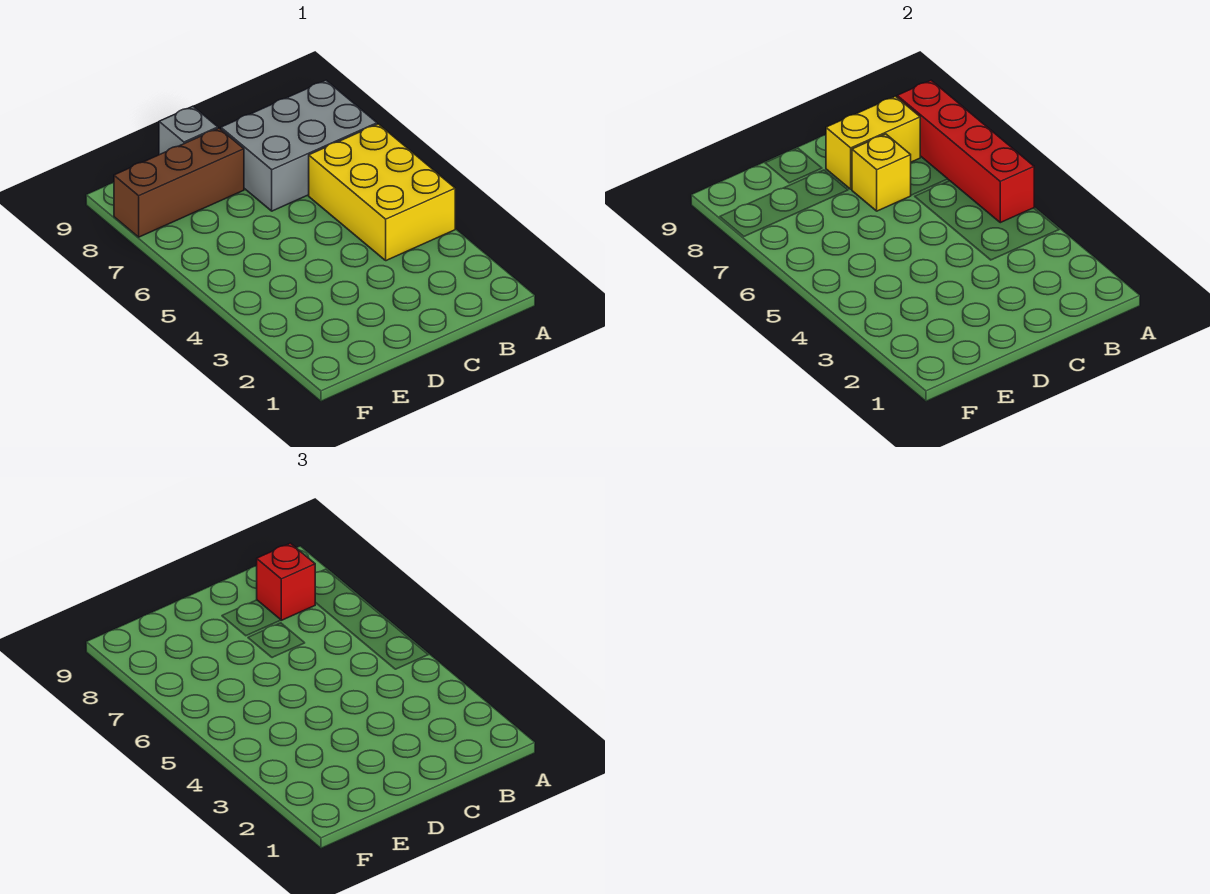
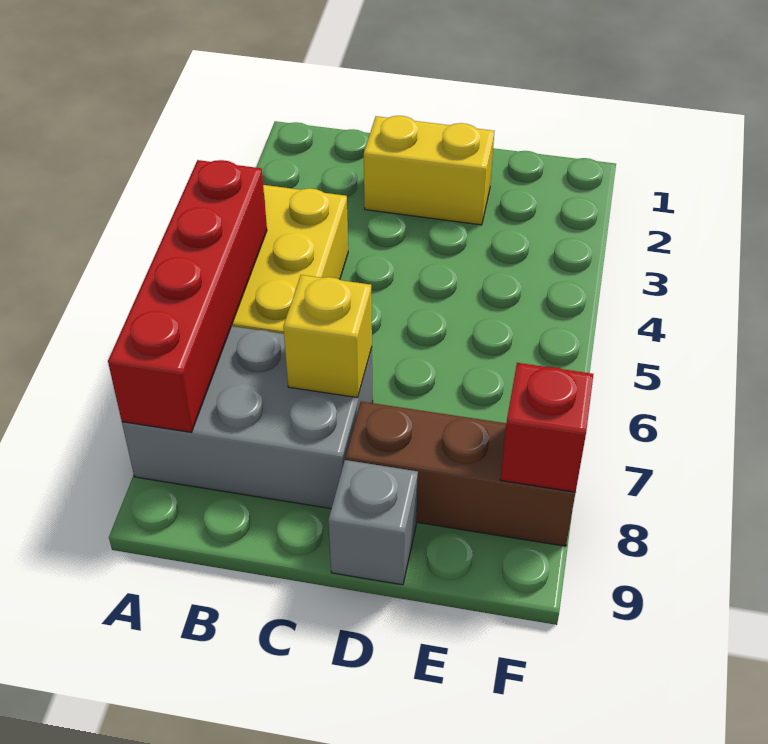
yellow 1x2 brick [826,96,920,189] -> yellow 1x2 brick moved to [364,116,494,225]
red 1x1 brick [257,543,315,620] -> red 1x1 brick moved to [500,363,593,492]

